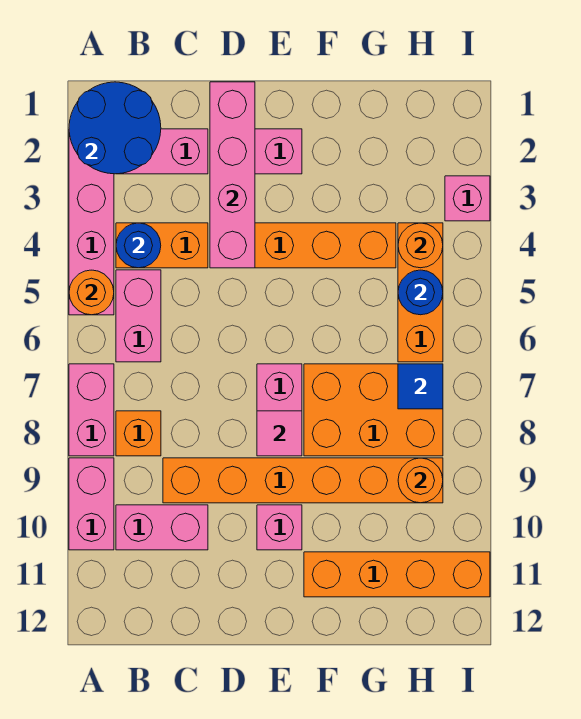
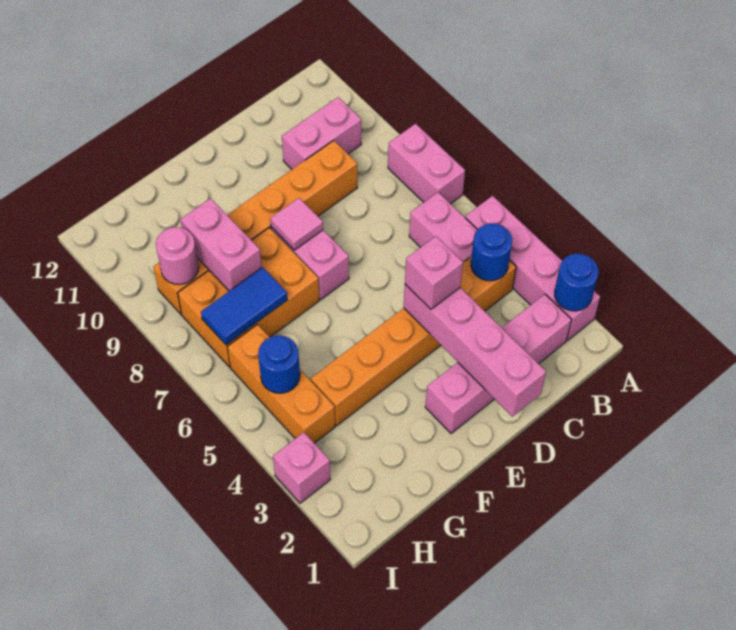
blue 2x2 round brick [69,82,161,174] -> blue 1x1 round brick [555,254,598,311]
orange 1x1 round brick [69,270,114,315] -> none
pink 1x2 brick [69,458,114,550] -> pink 1x2 brick moved to [180,198,262,291]
orange 1x1 brick [116,411,161,456] -> none
pink 1x1 brick [257,505,302,550] -> pink 1x1 brick moved to [405,236,463,309]
orange 1x4 brick [304,552,490,597] -> none
orange 1x1 round brick [398,223,443,268] -> none
blue 1x1 tile [398,364,443,409] -> blue 1x2 tile [201,267,288,345]
orange 1x1 round brick [398,458,443,503] -> pink 1x1 round brick [156,227,199,284]

